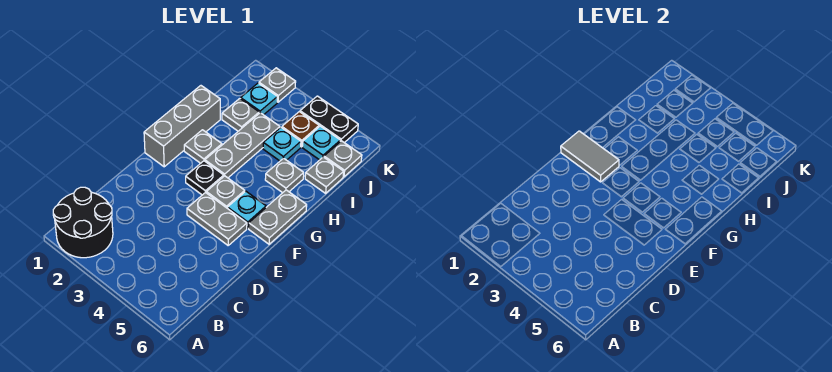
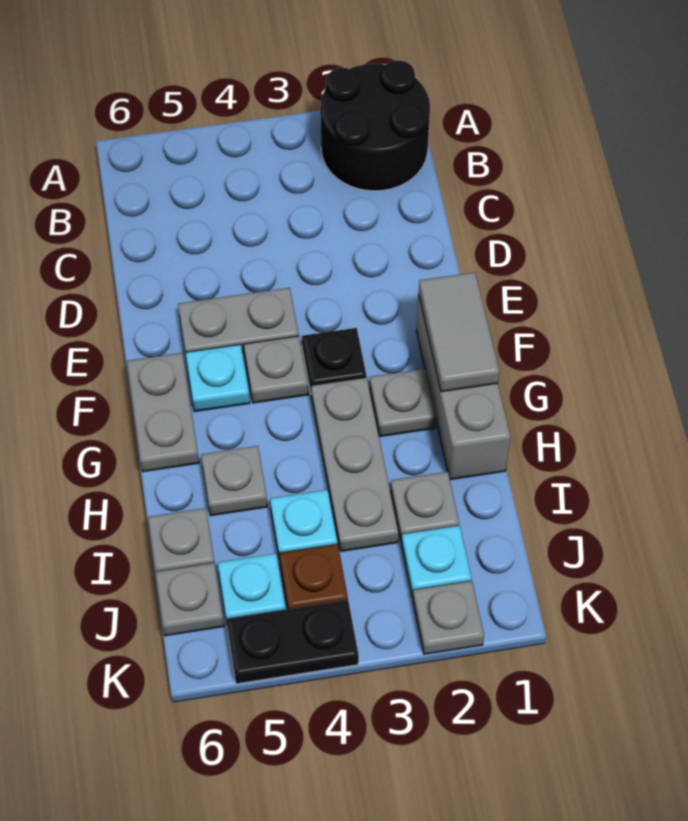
grey 1x2 tile [561,131,619,182] -> grey 1x2 tile turned to [419,272,500,392]

